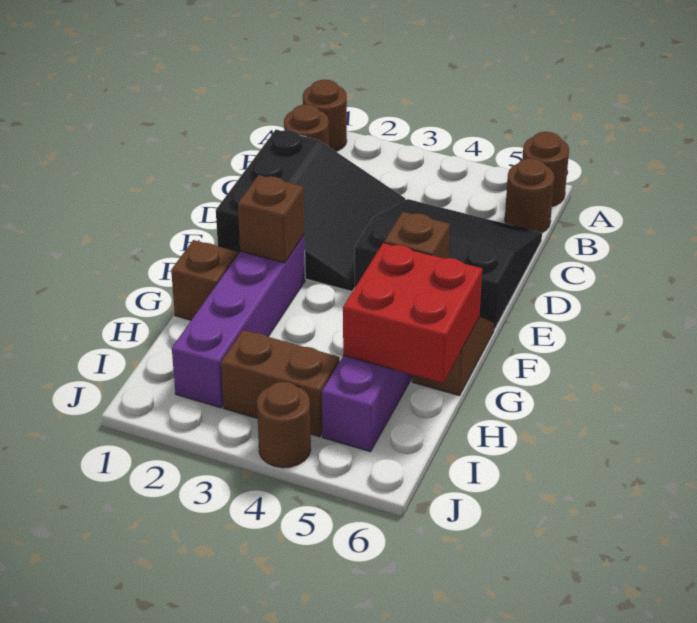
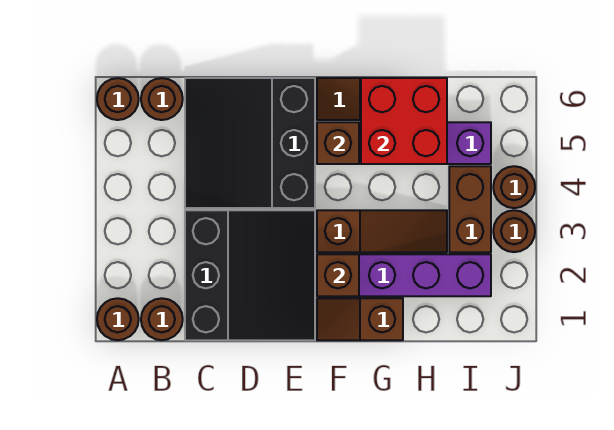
black 3x3 slope [216,130,406,291] -> black 3x3 slope turned to [185,210,315,340]
none -> brown 1x3 slope [317,210,447,252]
none -> brown 1x1 round brick [493,210,535,252]

